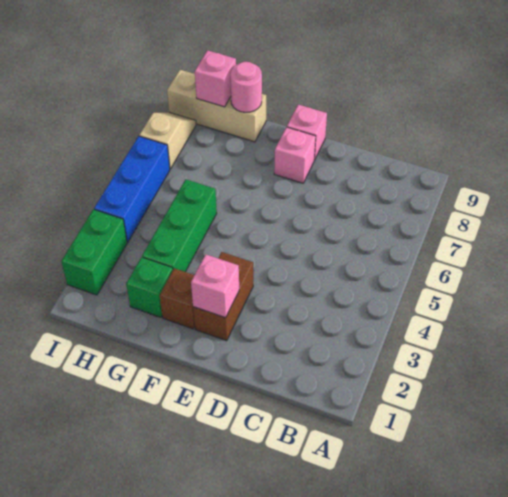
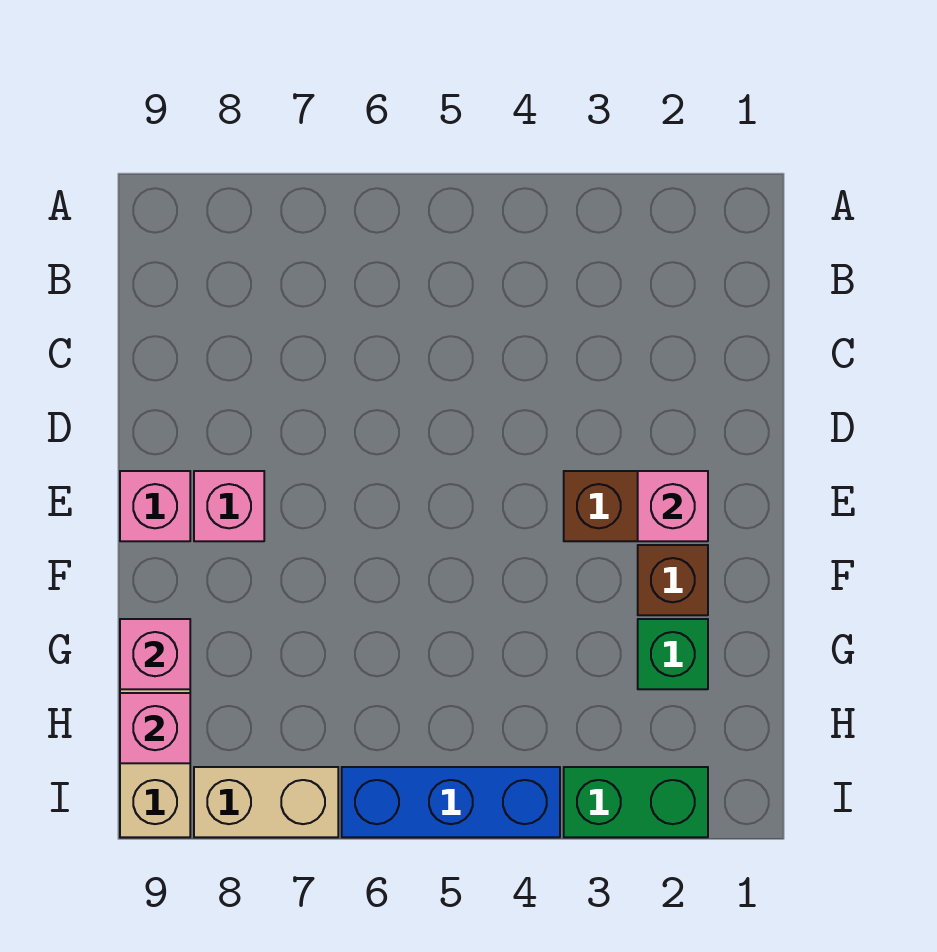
green 1x3 brick [142,180,217,272] -> none
pink 1x1 round brick [230,62,262,112] -> pink 1x1 brick [120,619,190,689]
tan 1x2 slope [139,112,196,169] -> tan 1x2 brick [194,767,338,837]

